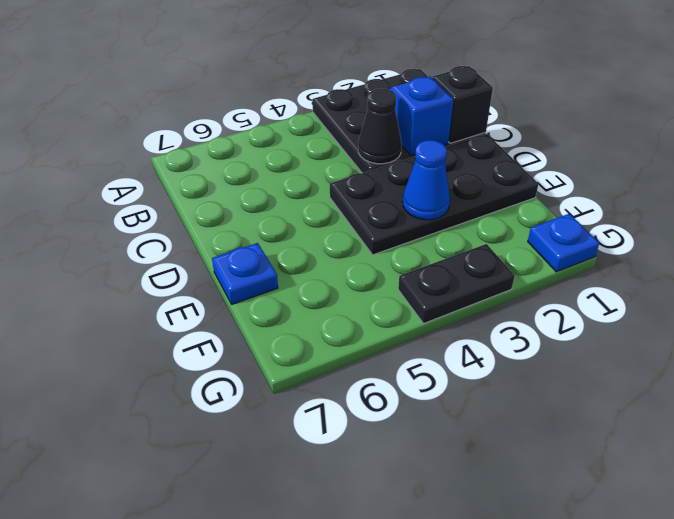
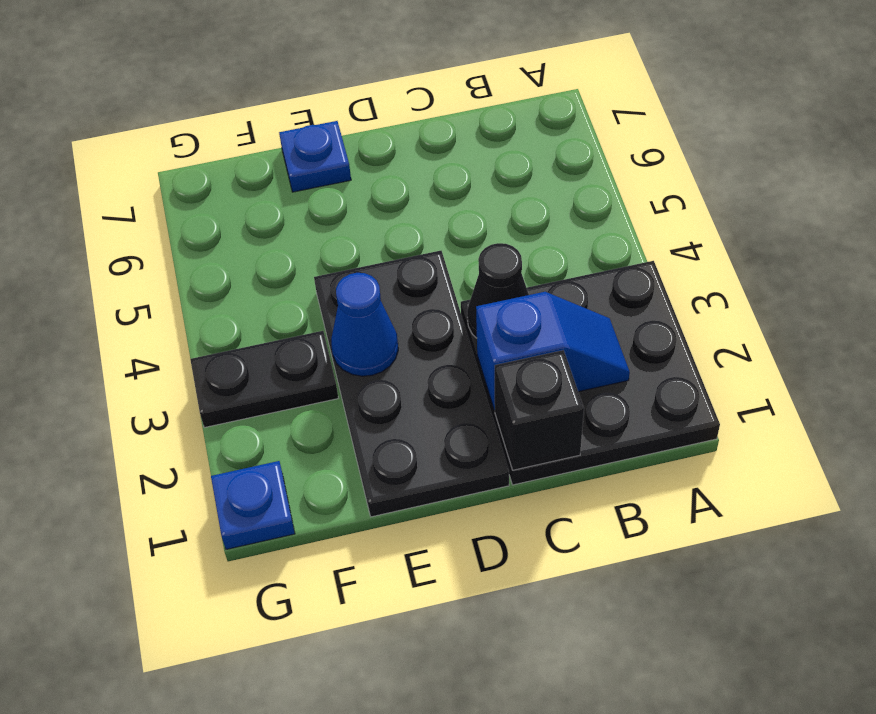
black 1x2 plate [398,244,515,323] -> black 1x2 plate turned to [190,331,338,428]

